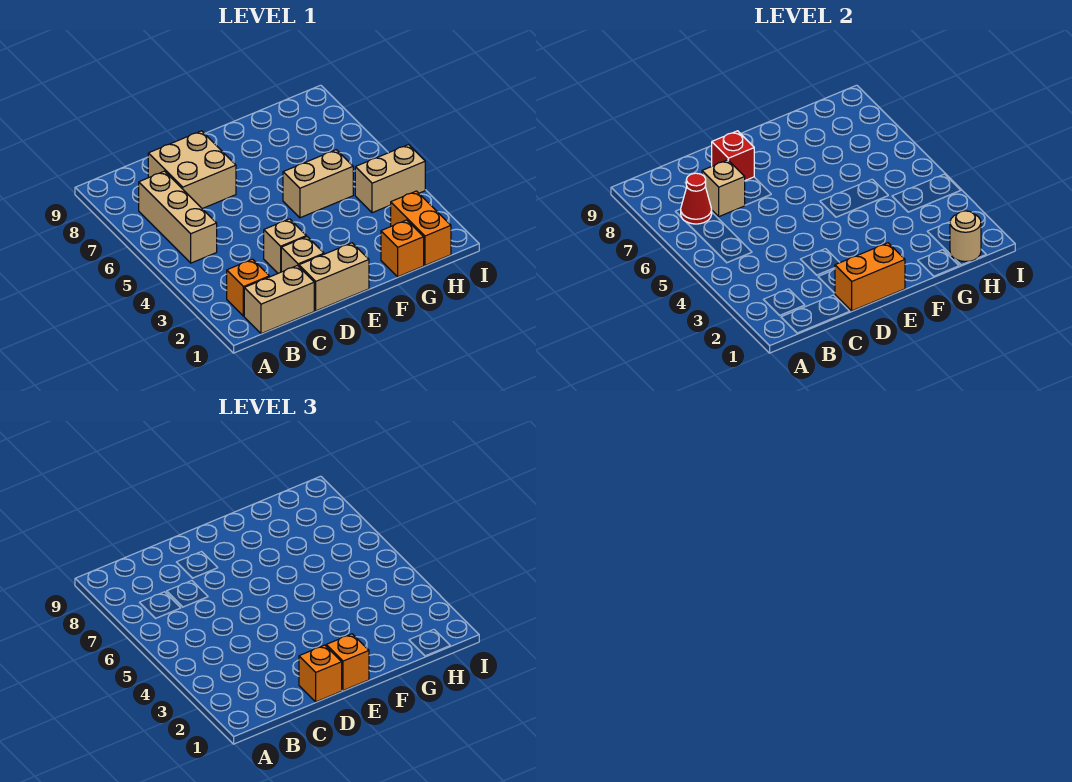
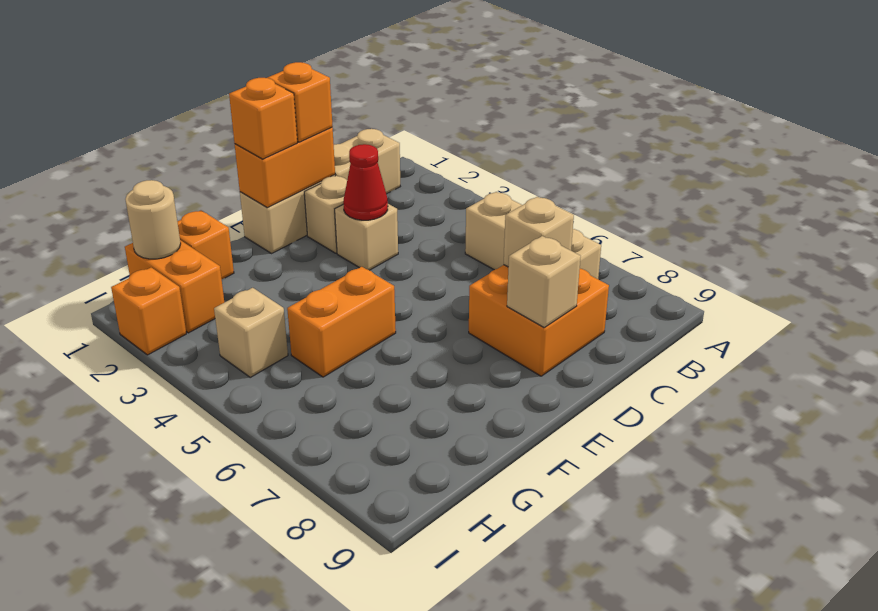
orange 1x1 brick [227,259,269,316] -> orange 1x1 brick moved to [111,267,186,355]
red 1x1 cone [681,173,712,224] -> red 1x1 cone moved to [343,144,388,220]
tan 2x2 brick [148,131,236,209] -> orange 2x2 brick [469,265,609,376]
red 1x1 brick [712,131,754,180] -> tan 1x1 brick [507,236,581,327]
tan 1x2 brick [283,150,353,218] -> orange 1x2 brick [287,267,396,377]
tan 1x2 brick [355,145,425,213] -> tan 1x1 brick [214,288,288,377]

